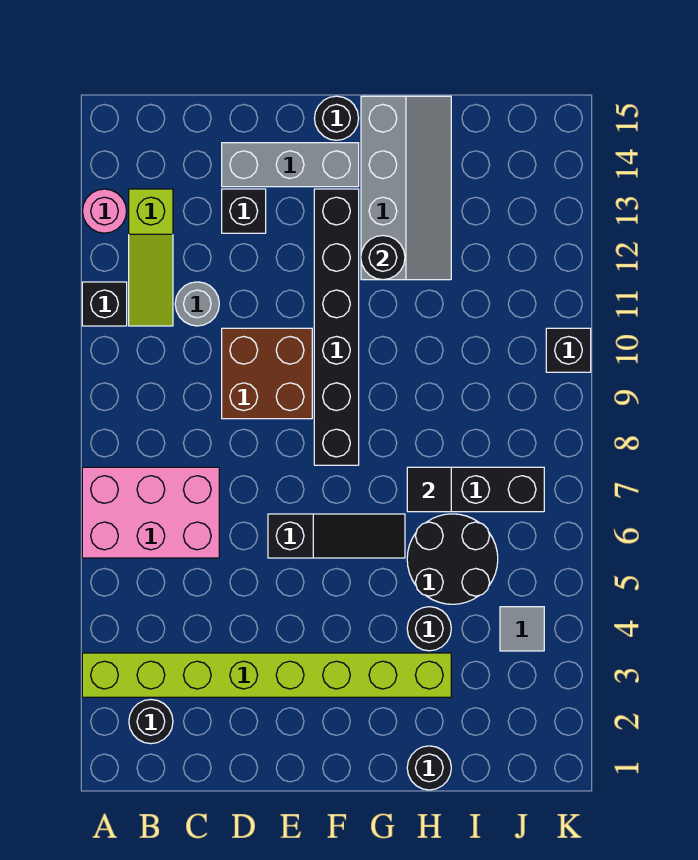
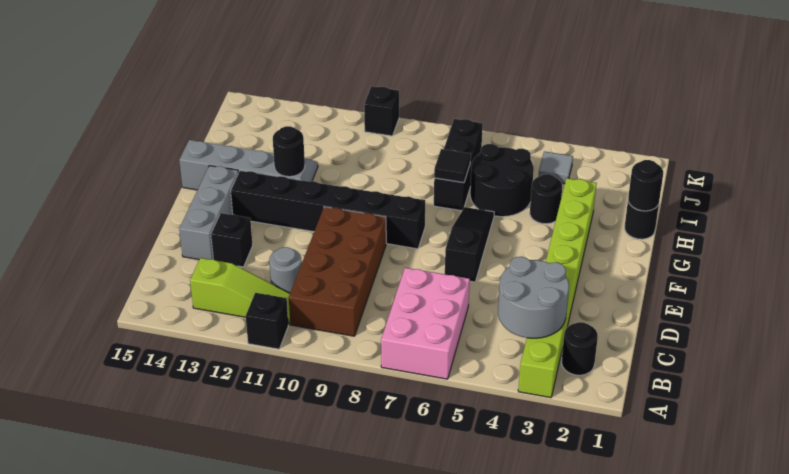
pink 1x1 round brick [82,189,127,233] -> none
none -> grey 2x2 round brick [498,257,569,338]
brown 2x2 brick [222,328,312,419] -> brown 2x4 brick [289,207,386,336]
black 1x1 round brick [314,96,359,140] -> black 1x1 round brick moved to [628,160,663,211]

